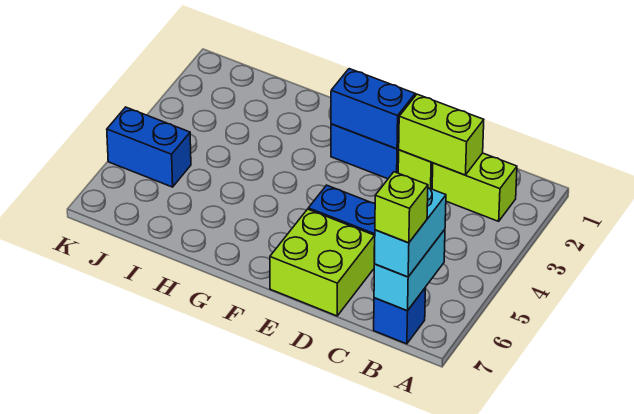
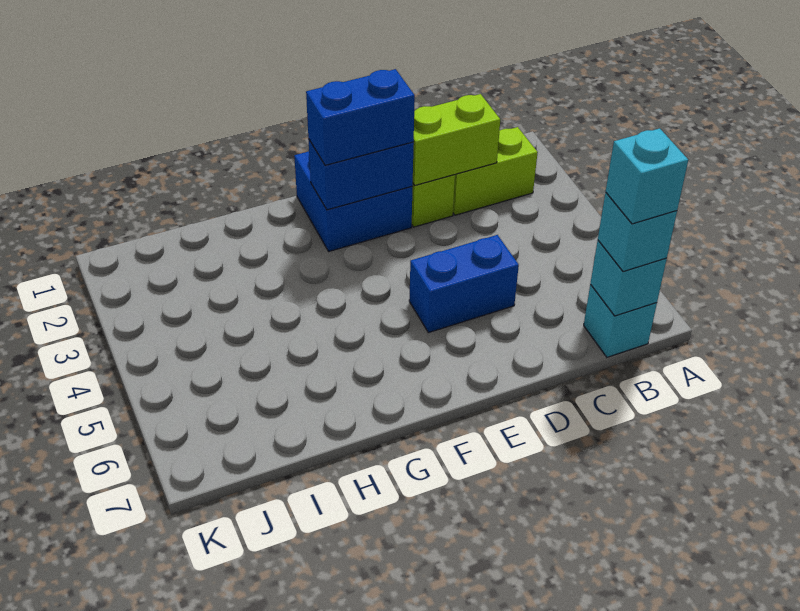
cyan 1x2 brick [374,230,445,311] -> cyan 1x1 brick [590,240,667,316]
cyan 1x2 brick [374,188,446,277] -> cyan 1x1 brick [598,193,677,272]
blue 1x1 brick [374,288,425,344] -> cyan 1x1 brick [584,285,657,357]
lime 1x1 brick [375,172,428,243] -> cyan 1x1 brick [606,128,688,224]
lime 2x2 brick [270,209,375,316] -> none
blue 1x2 brick [107,107,191,187] -> blue 1x2 brick moved to [306,69,415,165]

